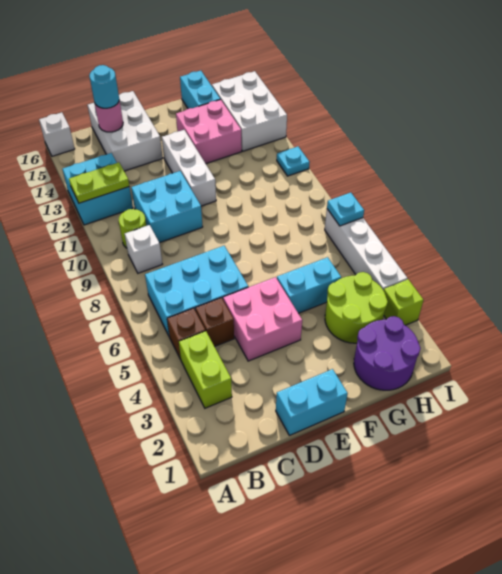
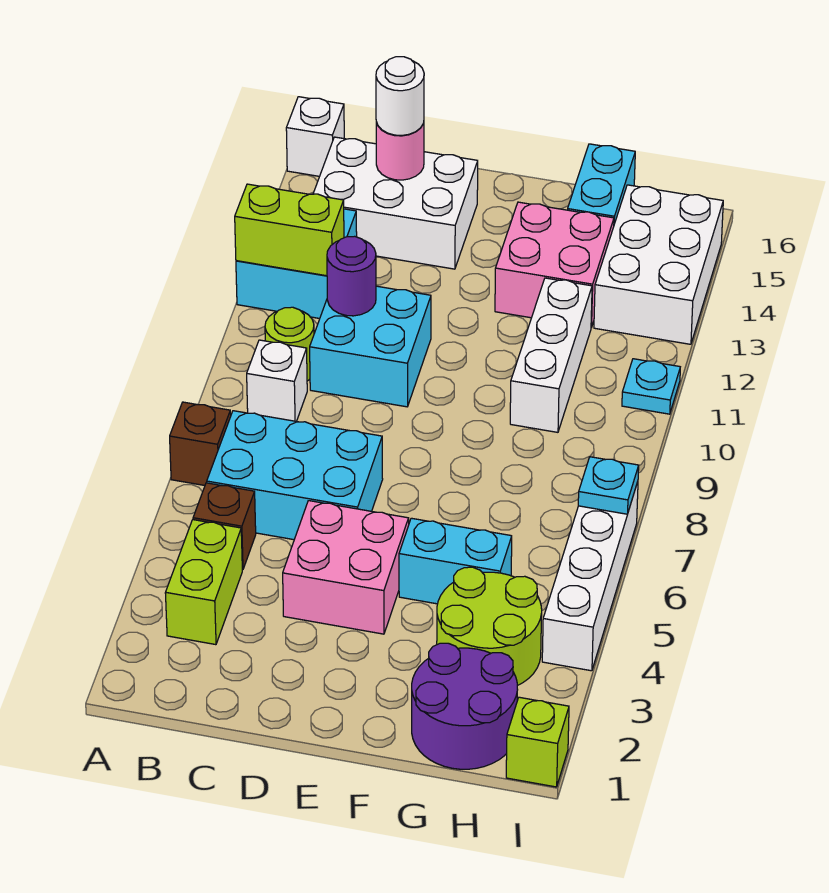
lime 1x2 plate [69,162,129,203] -> lime 1x2 brick [235,184,344,276]
brown 1x1 brick [195,298,234,347] -> brown 1x1 brick moved to [170,402,231,486]
none -> purple 1x1 round brick [327,236,376,316]
white 2x3 brick [88,91,163,171] -> white 2x3 brick turned to [313,137,478,269]
cyan 1x1 round brick [89,65,119,108] -> white 1x1 round brick [376,57,424,135]
cyan 1x2 brick [276,369,348,435] -> none
white 1x3 brick [162,130,216,206] -> white 1x3 brick moved to [510,278,592,432]
lime 1x1 brick [384,279,423,325] -> lime 1x1 brick moved to [506,697,569,787]

